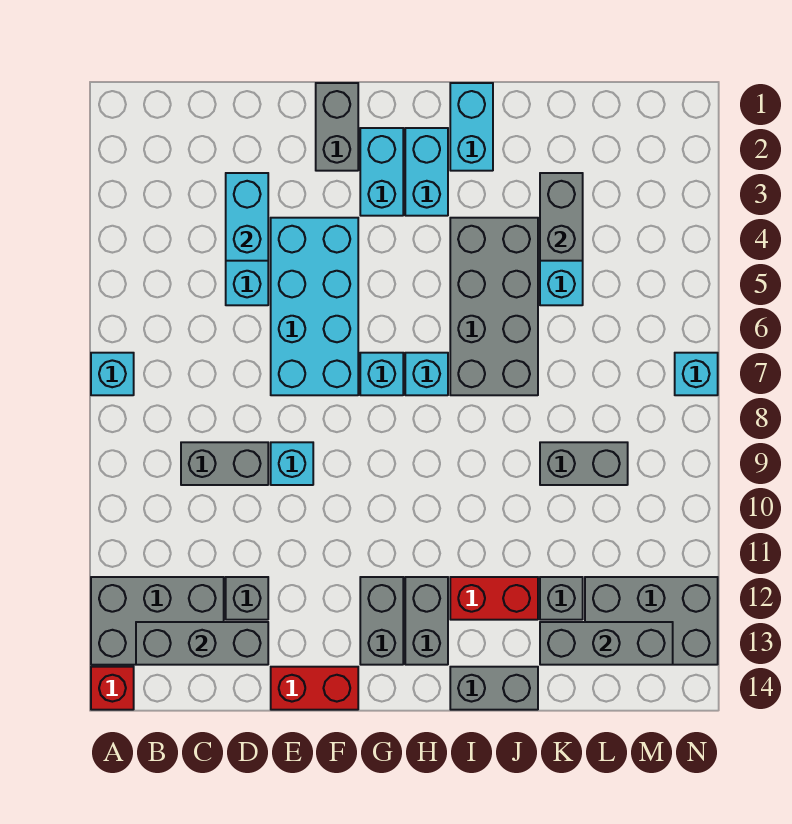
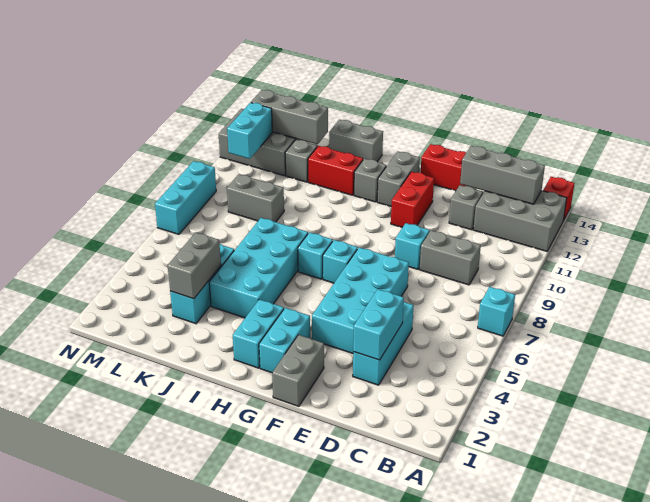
none -> red 1x2 brick [391,172,434,227]
grey 1x2 brick [405,577,448,665] -> grey 1x1 brick [354,159,387,202]
cyan 1x2 brick [450,83,493,171] -> cyan 1x2 brick moved to [227,103,272,159]
grey 2x4 brick [450,218,538,395] -> cyan 2x4 brick [209,218,308,318]
cyan 1x1 brick [675,353,718,395] -> cyan 1x3 brick [155,161,216,234]

